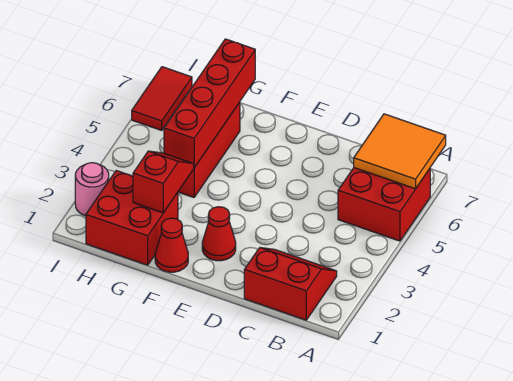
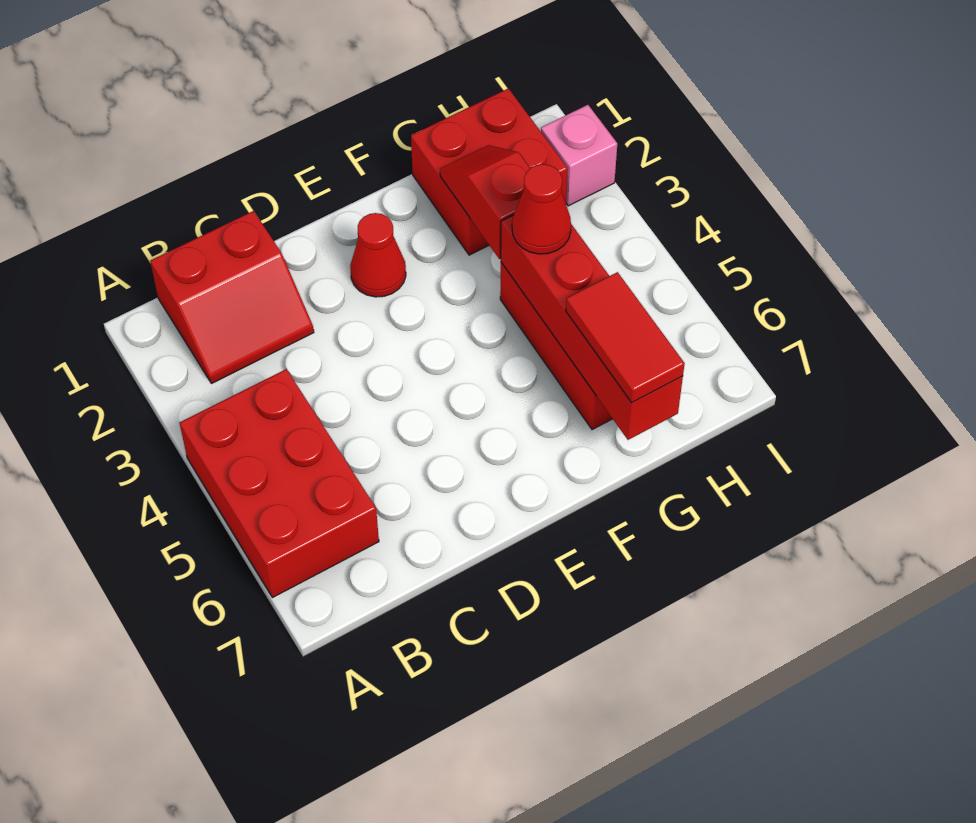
red 2x2 brick [338,168,430,241] -> red 2x3 brick [180,369,379,598]
orange 2x2 tile [354,114,446,189] -> none
red 1x1 cone [155,218,188,272] -> red 1x1 cone moved to [512,164,571,254]
red 1x2 slope [133,151,194,213] -> red 1x2 slope turned to [440,145,530,259]
pink 1x1 round brick [75,163,109,216] -> pink 1x1 brick [541,105,617,206]
red 1x2 tile [132,67,192,130] -> red 1x2 tile moved to [566,272,685,403]

